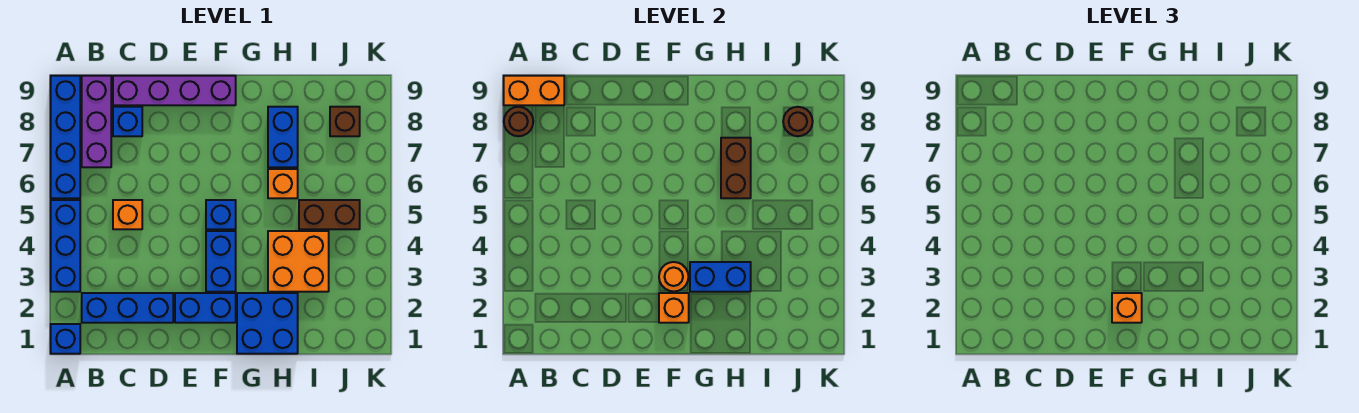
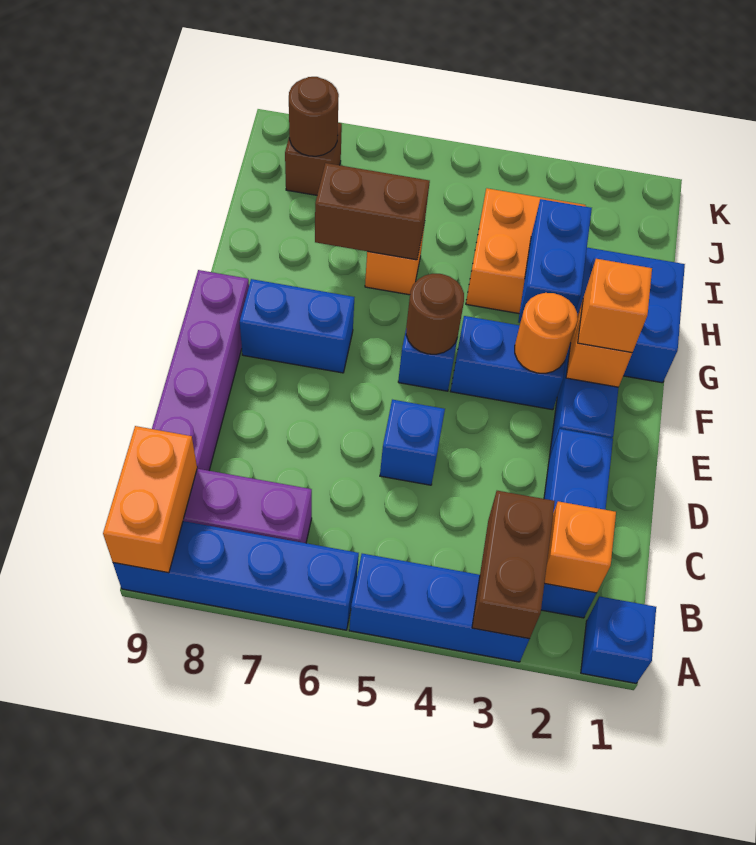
brown 1x1 round brick [504,107,533,136] -> brown 1x1 round brick moved to [406,274,464,354]
orange 1x1 brick [113,200,142,229] -> orange 1x1 brick moved to [544,501,616,593]
blue 1x1 brick [113,107,142,136] -> blue 1x1 brick moved to [380,400,445,485]
blue 1x2 brick [268,107,298,167] -> blue 1x2 brick moved to [240,279,354,373]
brown 1x2 brick [299,200,360,229] -> brown 1x2 brick moved to [472,491,555,639]

